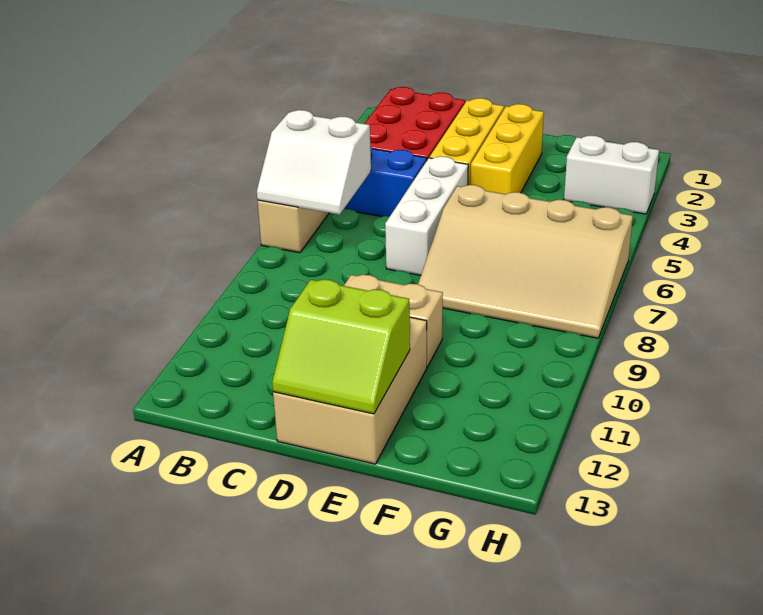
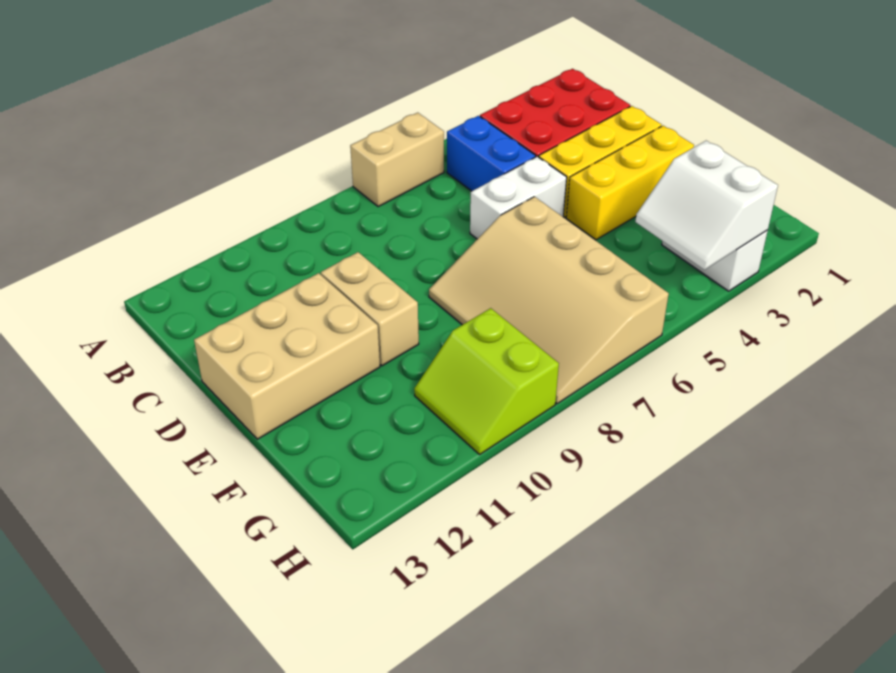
white 2x2 slope [257,110,371,215] -> white 2x2 slope moved to [635,141,778,270]
white 1x3 brick [385,156,468,275] -> white 1x2 brick [470,157,567,239]
lime 2x2 slope [272,280,410,414] -> lime 2x2 slope moved to [414,308,559,454]

